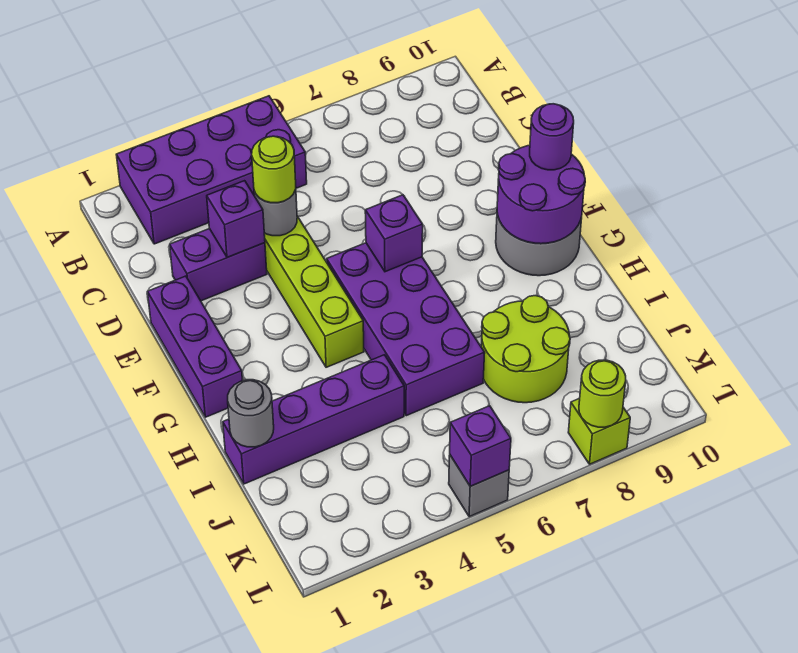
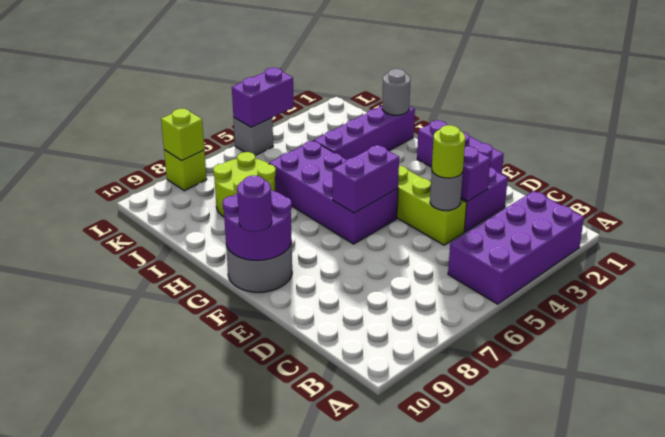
purple 1x1 brick [365,195,423,272] -> purple 1x2 brick [333,145,399,213]
purple 1x1 brick [450,406,511,486] -> purple 1x2 brick [232,68,294,127]
lime 1x1 round brick [579,360,626,427] -> lime 1x1 brick [161,109,204,161]

